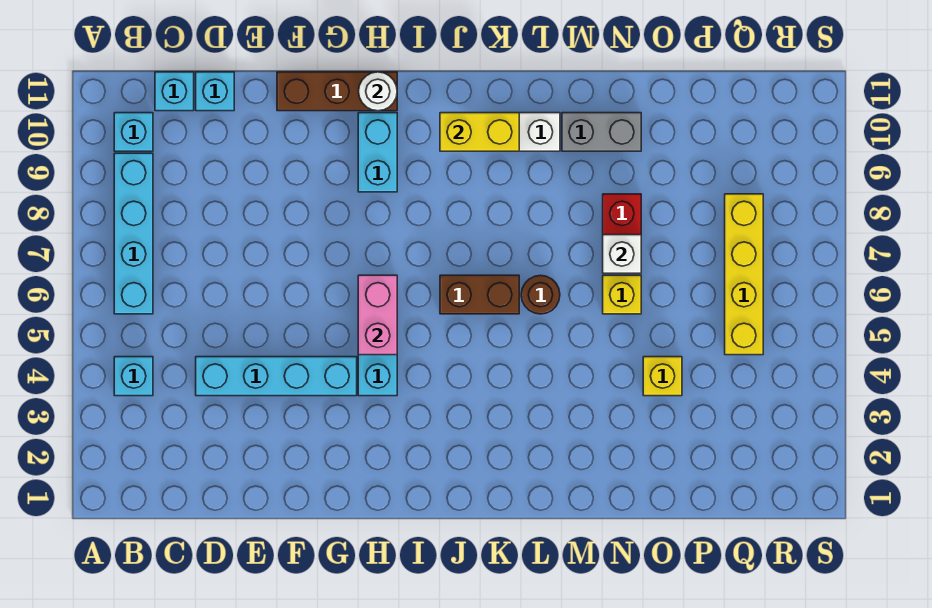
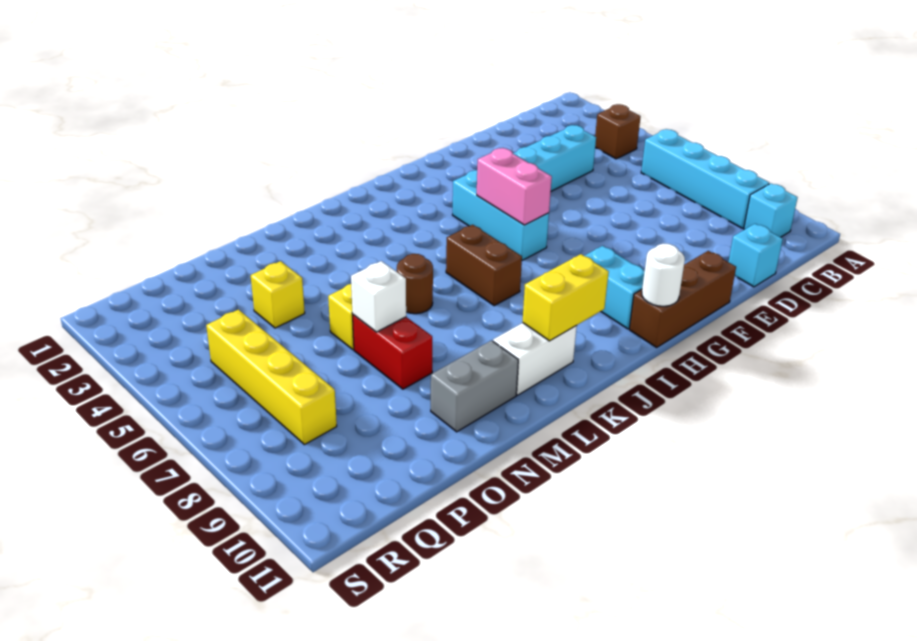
cyan 1x1 brick [114,357,153,396] -> brown 1x1 brick [595,104,641,159]
cyan 1x1 brick [155,72,194,111] -> none
brown 1x2 brick [440,275,519,314] -> brown 1x2 brick turned to [446,225,522,306]

